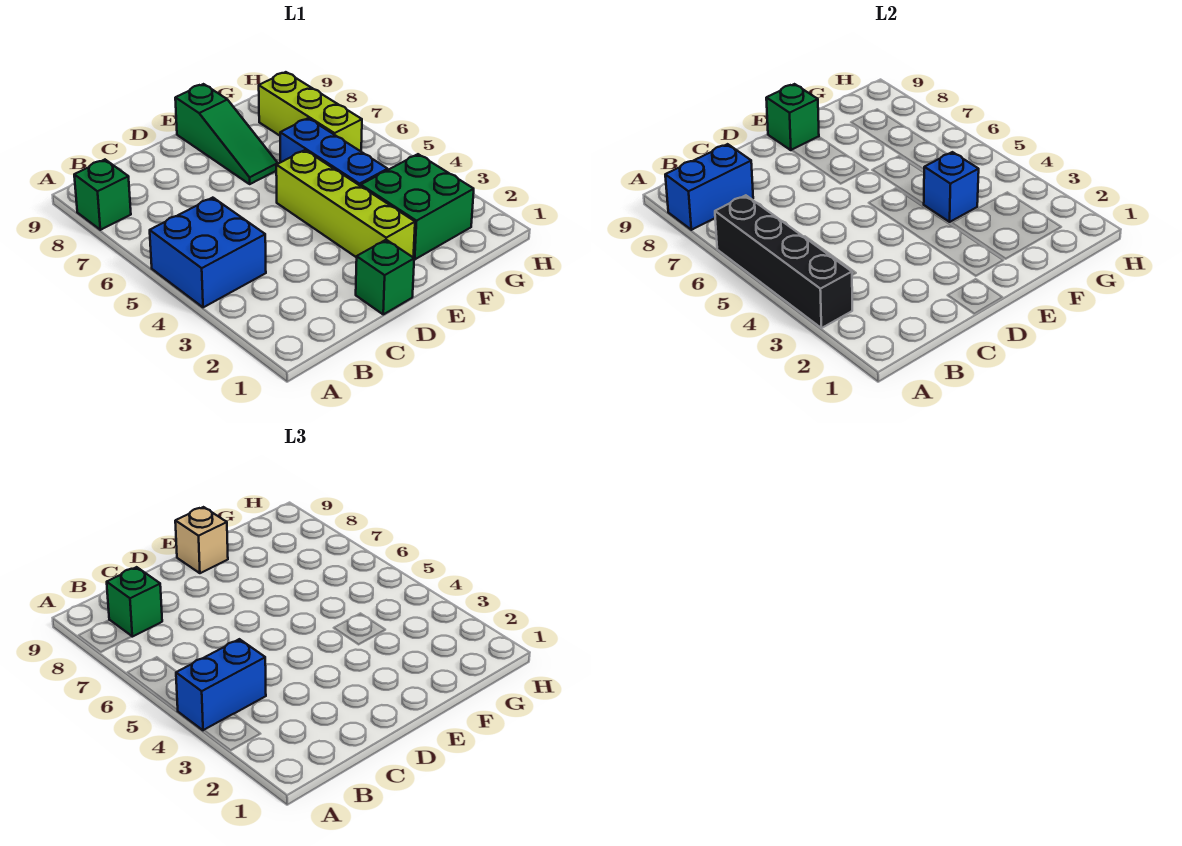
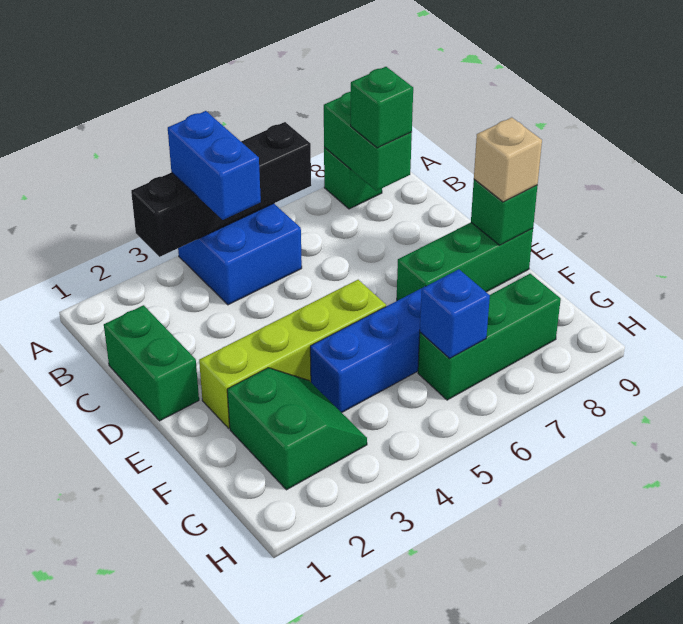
blue 1x2 brick [665,144,753,230] -> green 1x2 brick [324,92,412,191]
green 1x1 brick [356,240,415,314] -> green 1x2 brick [104,305,199,421]
green 1x3 slope [175,84,278,184] -> green 1x3 brick [397,223,533,301]
green 2x2 brick [361,154,474,259] -> green 2x2 slope [227,368,367,490]
blue 1x1 brick [924,152,979,222] -> blue 1x1 brick moved to [420,269,490,359]
lime 1x3 brick [259,72,362,151] -> green 1x3 brick [418,274,561,400]

